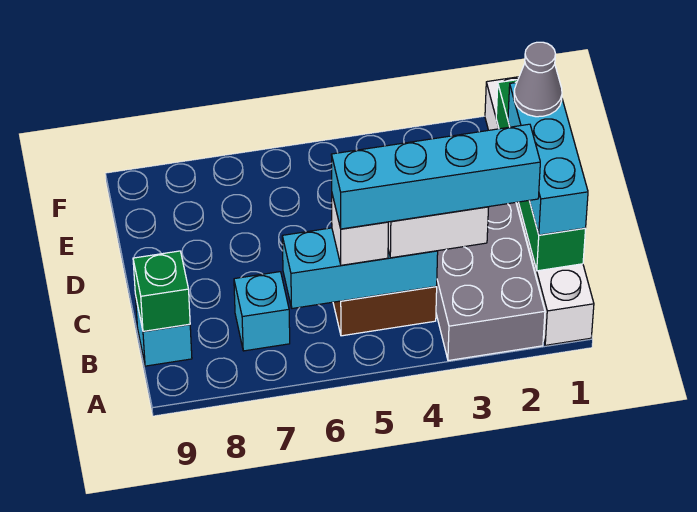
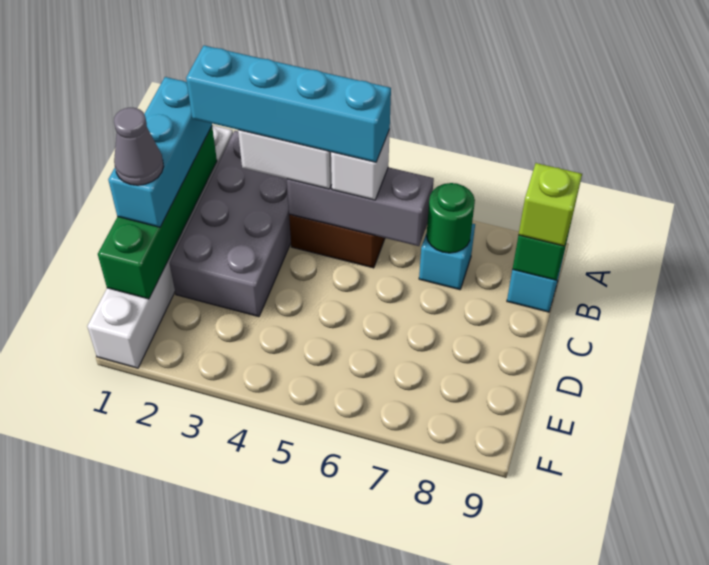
cyan 1x3 brick [282,228,438,308] -> grey 1x3 brick [287,167,434,246]
none -> green 1x1 round brick [427,183,475,253]
none -> lime 1x1 brick [519,163,582,246]

